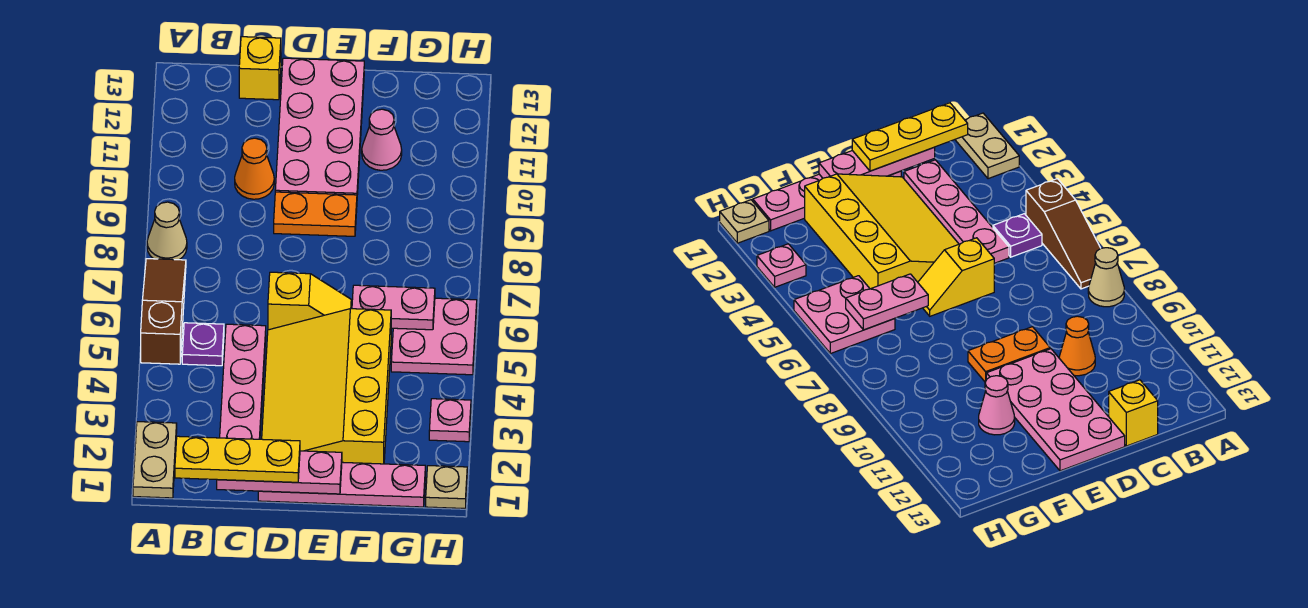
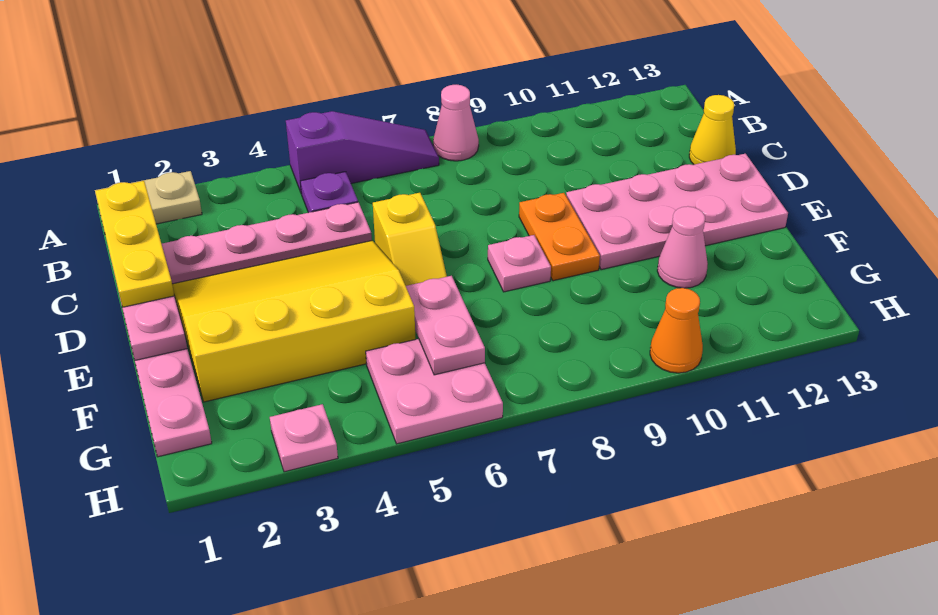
brown 1x3 slope [141,259,186,364] -> purple 1x3 slope [286,111,439,194]
tan 1x1 cone [147,202,187,260] -> pink 1x1 cone [433,85,479,161]
orange 1x1 cone [235,138,274,199] -> orange 1x1 cone moved to [650,288,703,373]
yellow 1x1 brick [239,37,281,100] -> yellow 1x1 cone [689,95,736,164]
none -> pink 1x1 plate [488,235,551,292]
tan 1x1 plate [426,466,467,509] -> none

